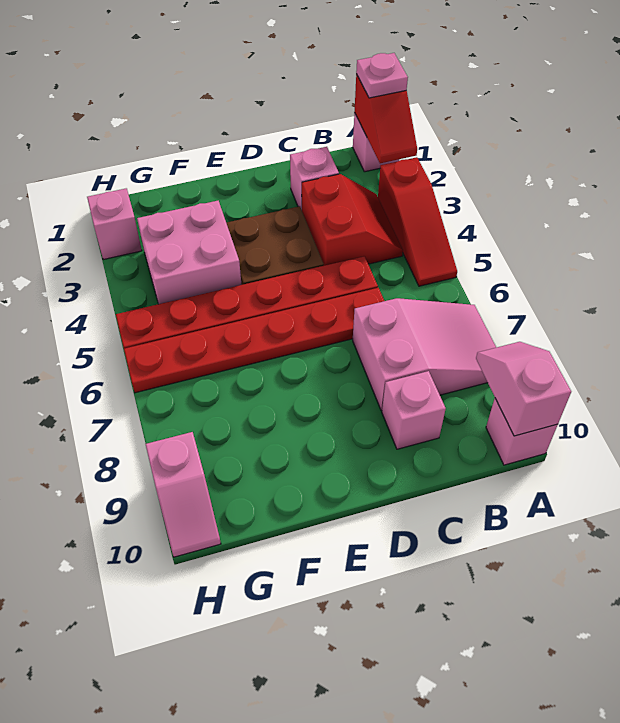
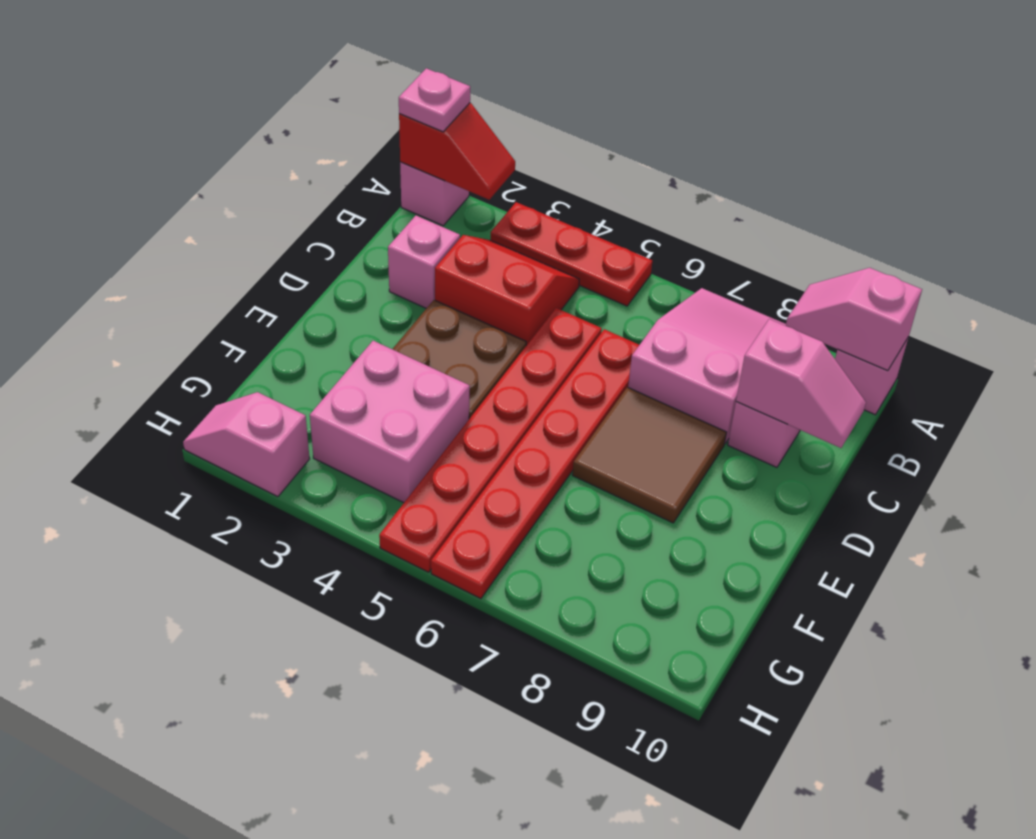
red 1x3 slope [378,157,457,286] -> red 1x3 plate [491,202,652,306]
none -> brown 2x2 tile [572,387,726,523]
pink 1x2 slope [146,432,221,557] -> pink 1x2 slope moved to [736,319,866,448]

